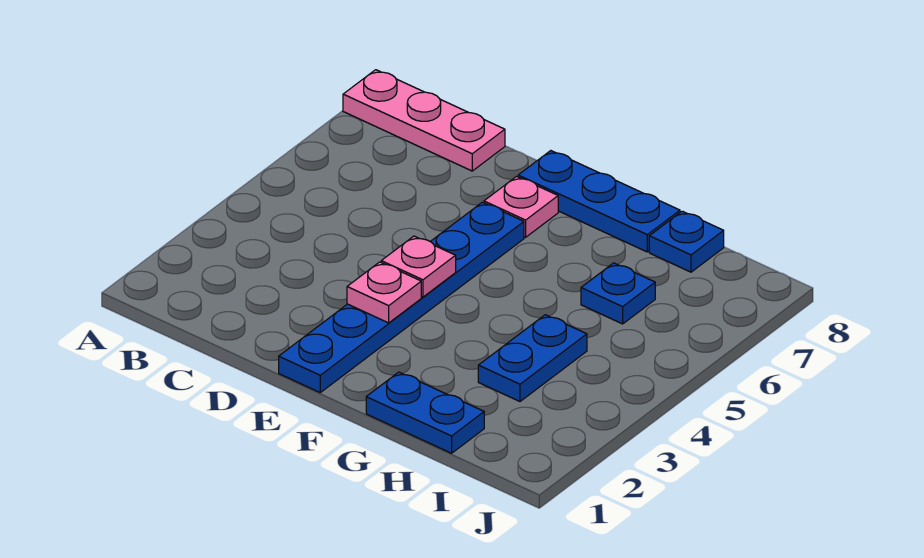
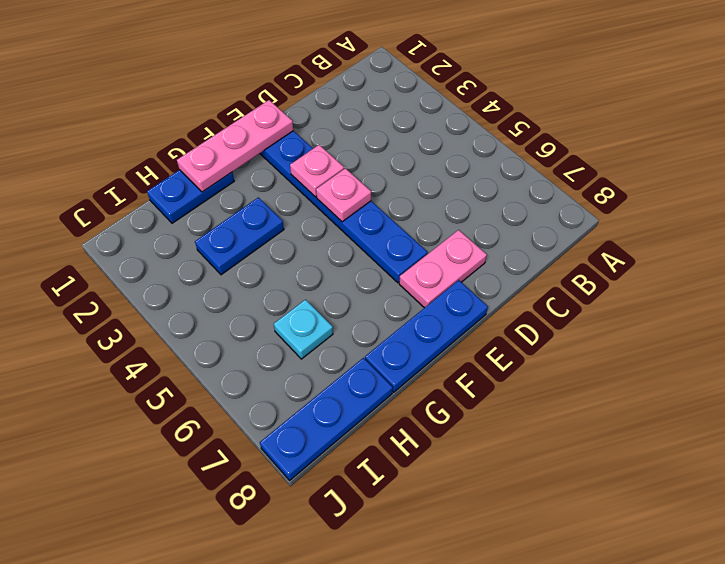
pink 1x3 plate [343,70,505,171] -> pink 1x3 plate moved to [177,100,293,192]
pink 1x1 plate [484,176,558,237] -> pink 1x2 plate [399,230,487,308]
blue 1x2 plate [478,315,587,401] -> blue 1x2 plate turned to [195,197,284,275]
blue 1x1 plate [581,263,655,324] -> cyan 1x1 plate [274,300,333,359]
blue 1x1 plate [649,211,724,272] -> blue 1x3 plate [260,358,393,480]

